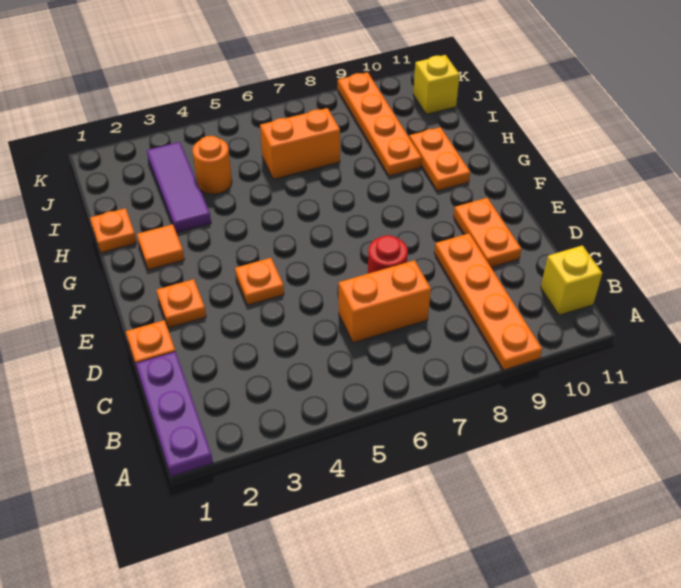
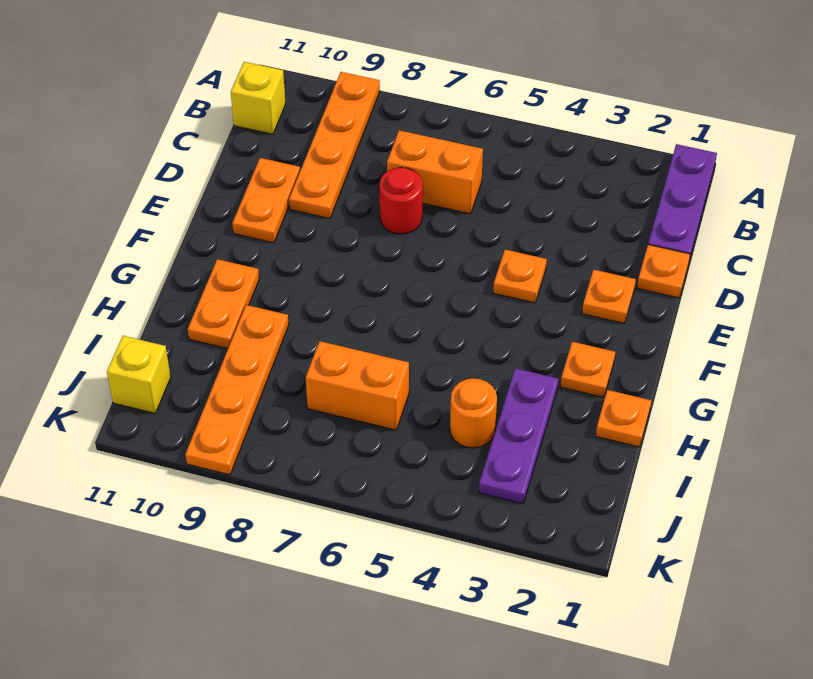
orange 1x1 tile [137,224,184,270] -> orange 1x1 plate [560,342,615,398]
purple 1x3 tile [147,142,211,233] -> purple 1x3 plate [479,368,559,504]

